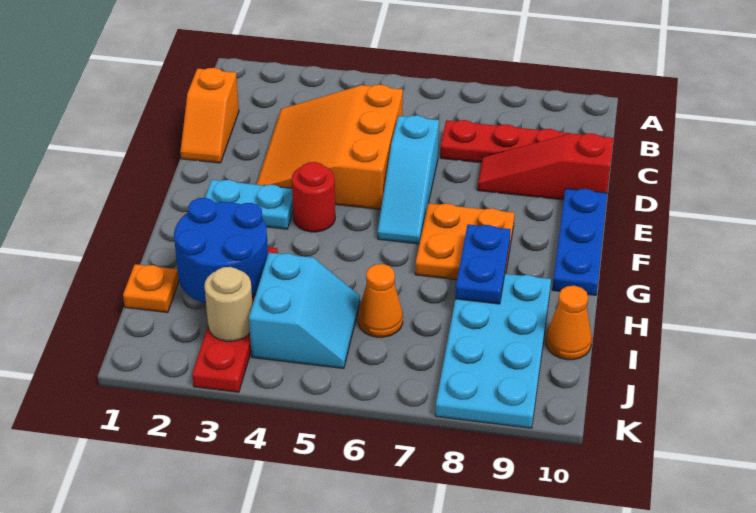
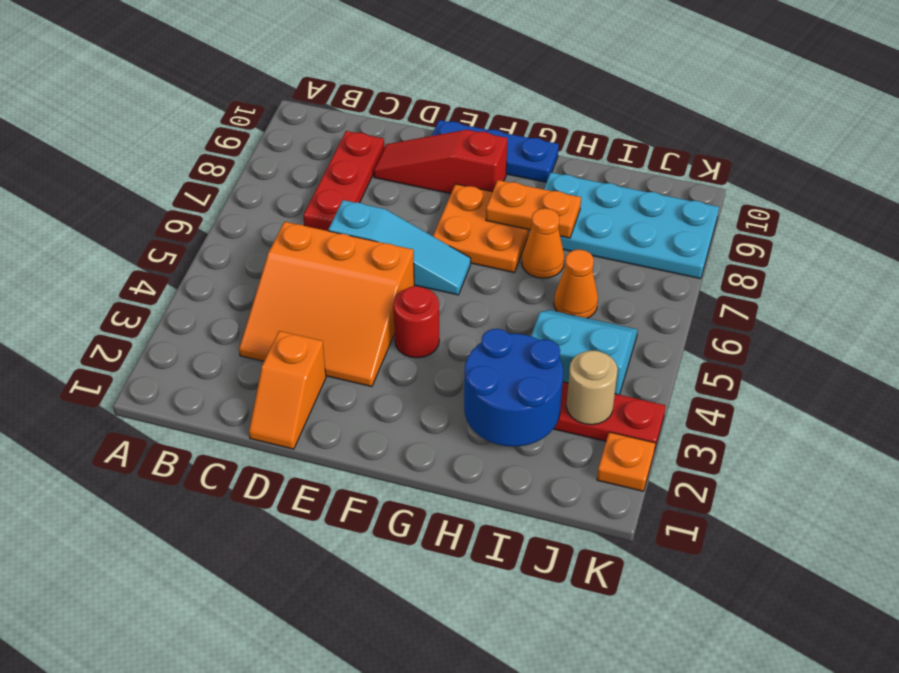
orange 1x2 slope [180,68,239,163] -> orange 1x2 slope turned to [249,331,326,449]
red 1x3 slope [477,133,613,200] -> red 1x3 slope turned to [374,130,508,194]
cyan 1x2 plate [205,180,293,229] -> none
blue 1x2 plate [455,224,511,304] -> orange 1x2 plate [486,180,581,238]
orange 1x1 plate [123,264,179,313] -> orange 1x1 plate moved to [597,432,656,491]
orange 1x1 cone [546,286,592,360] -> orange 1x1 cone moved to [521,208,565,278]

